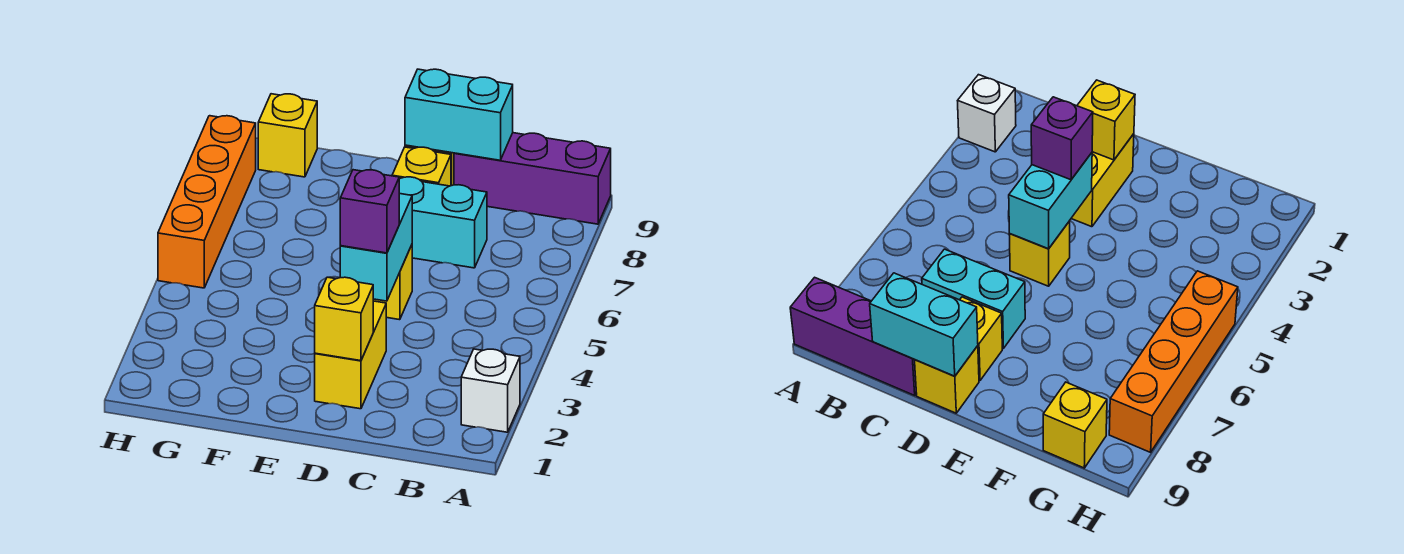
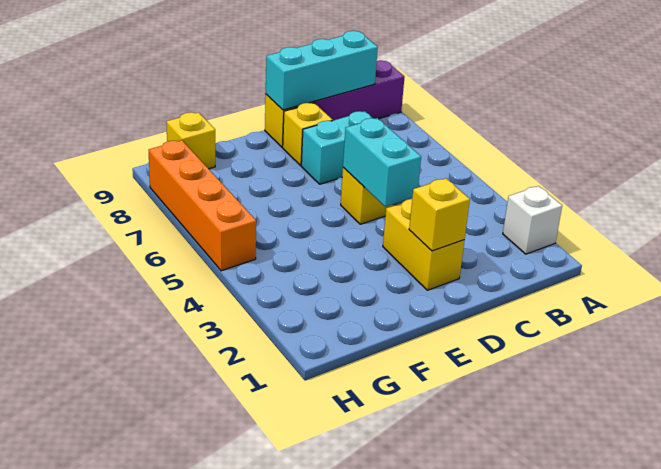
cyan 1x2 brick [405,69,513,160] -> cyan 1x3 brick [266,31,378,110]
purple 1x1 brick [340,170,399,253] -> none

